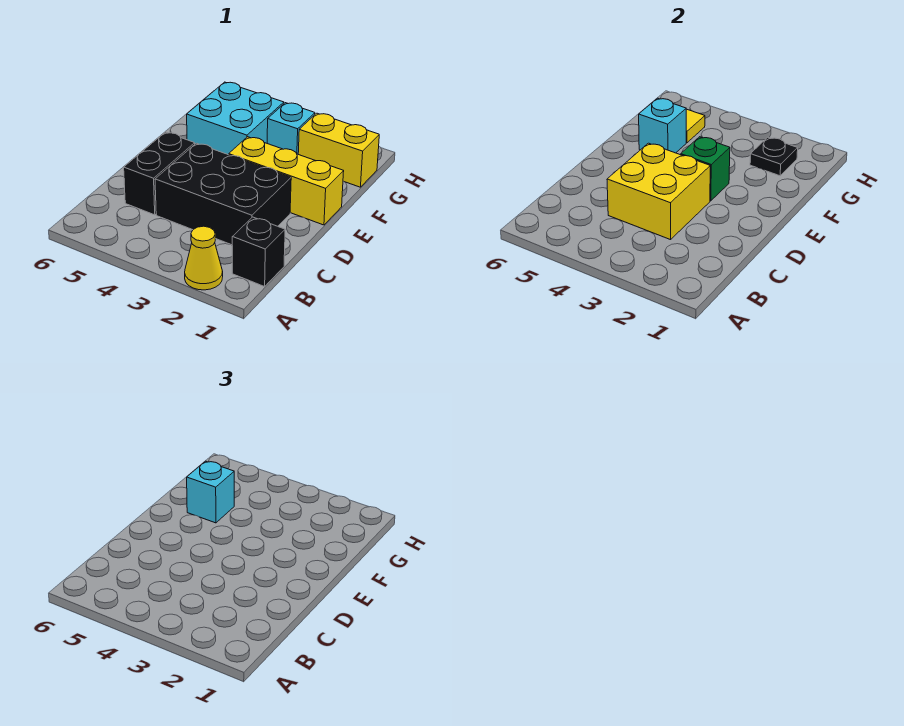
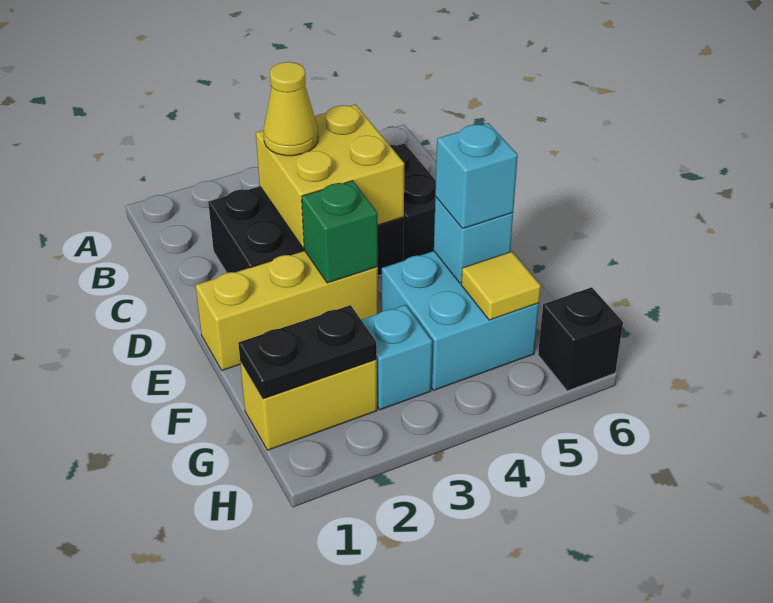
yellow 1x1 cone [185,226,223,290] -> yellow 1x1 cone moved to [263,62,318,156]
black 1x1 brick [232,217,285,287] -> black 1x1 brick moved to [538,287,623,391]
black 1x1 plate [750,137,798,176] -> black 1x2 plate [238,305,377,399]

